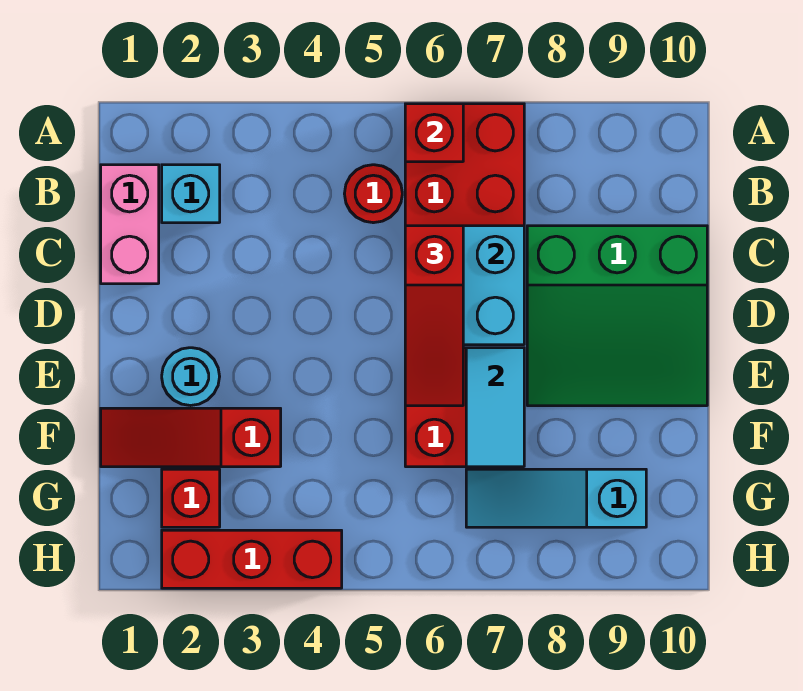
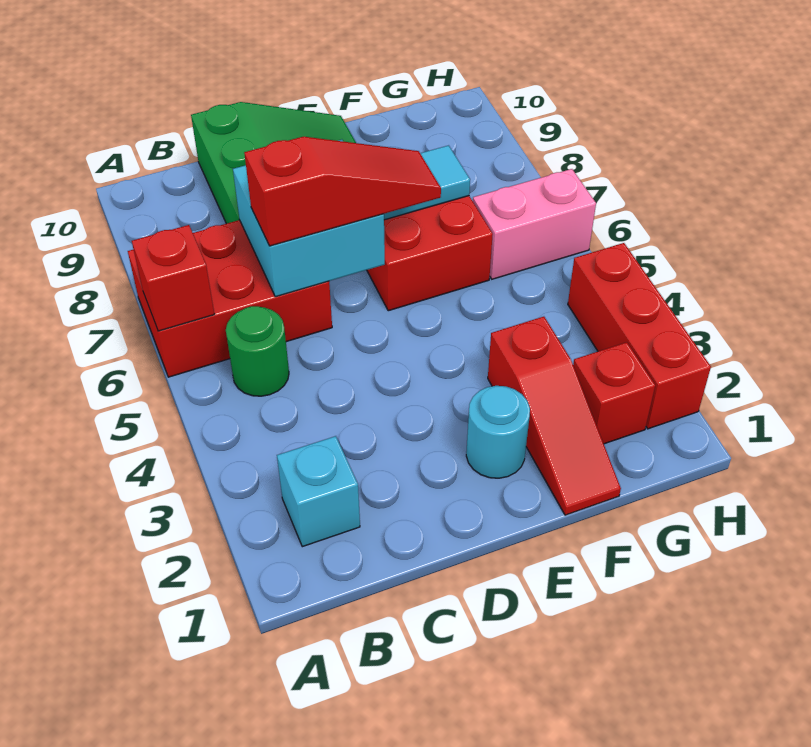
pink 1x2 brick [101,165,159,284] -> pink 1x2 brick moved to [473,169,596,279]
red 1x1 round brick [344,165,402,223] -> green 1x1 round brick [226,306,289,396]
cyan 1x3 slope [466,469,646,527] -> none

